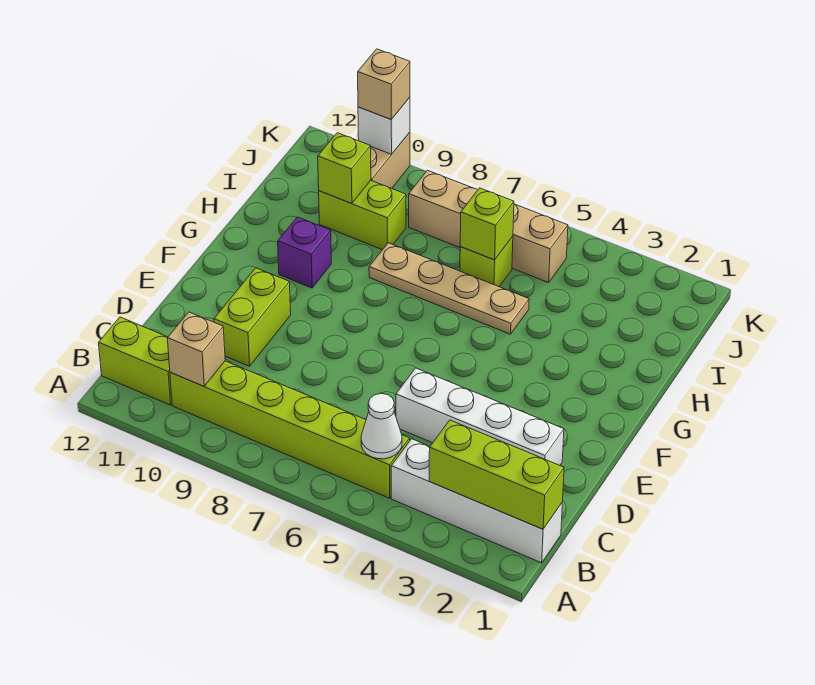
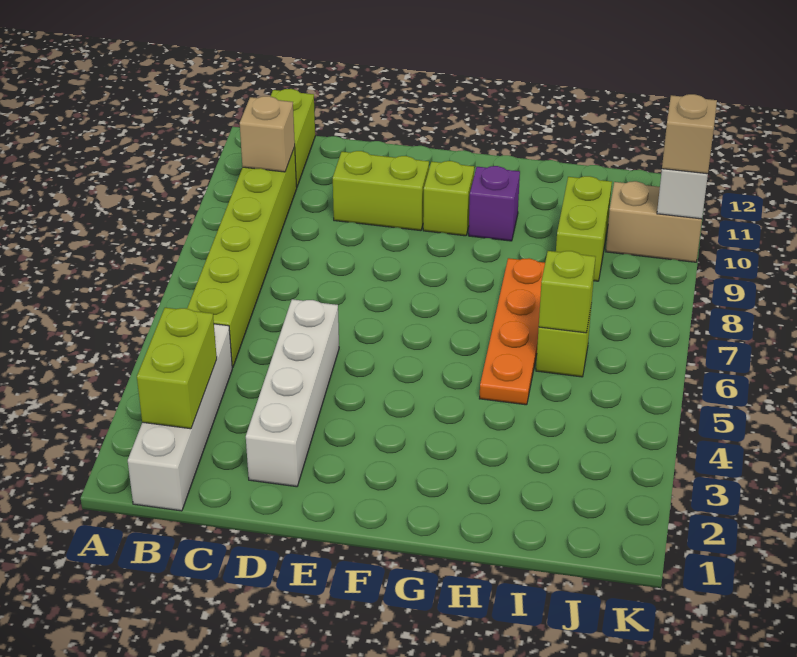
lime 1x3 brick [429,420,564,529] -> lime 1x2 brick [137,308,217,429]
white 1x1 cone [361,393,402,459] -> none
tan 1x4 plate [369,243,529,334] -> orange 1x4 plate [480,258,545,405]
lime 1x1 brick [318,133,371,204] -> lime 1x1 brick moved to [423,161,474,236]
tan 1x4 brick [409,170,568,283] -> none

